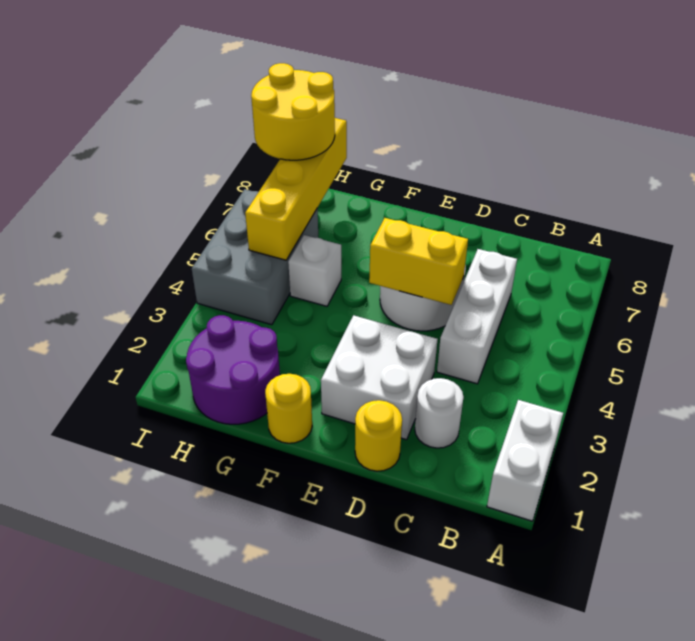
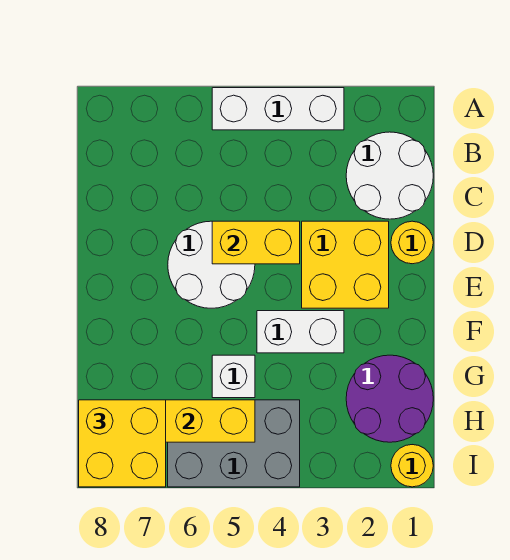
white 1x2 brick [487,400,563,521] -> white 1x2 brick moved to [257,311,344,353]
white 1x1 round brick [415,378,464,448] -> white 2x2 round brick [346,132,433,219]
white 1x3 brick [437,249,517,384] -> white 1x3 brick moved to [212,88,344,130]
white 2x2 brick [321,315,438,440] -> yellow 2x2 brick [302,221,389,308]
yellow 1x2 brick [369,218,468,305] -> yellow 1x2 brick turned to [212,221,300,264]
yellow 1x1 round brick [265,374,312,443] -> yellow 1x1 round brick moved to [391,445,433,487]
yellow 2x2 round brick [251,63,335,160] -> yellow 2x2 brick [79,400,166,487]

